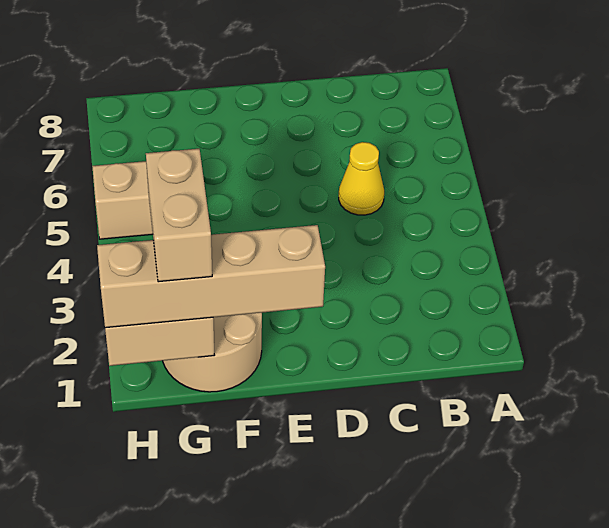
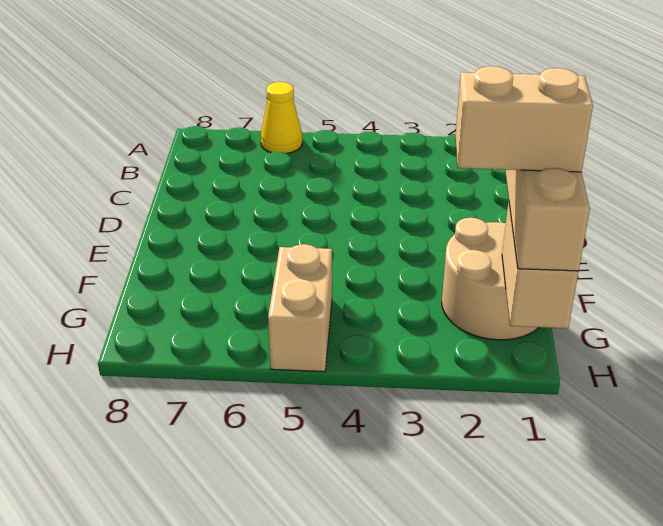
yellow 1x1 cone [339,142,384,215] -> yellow 1x1 cone moved to [261,82,302,153]

